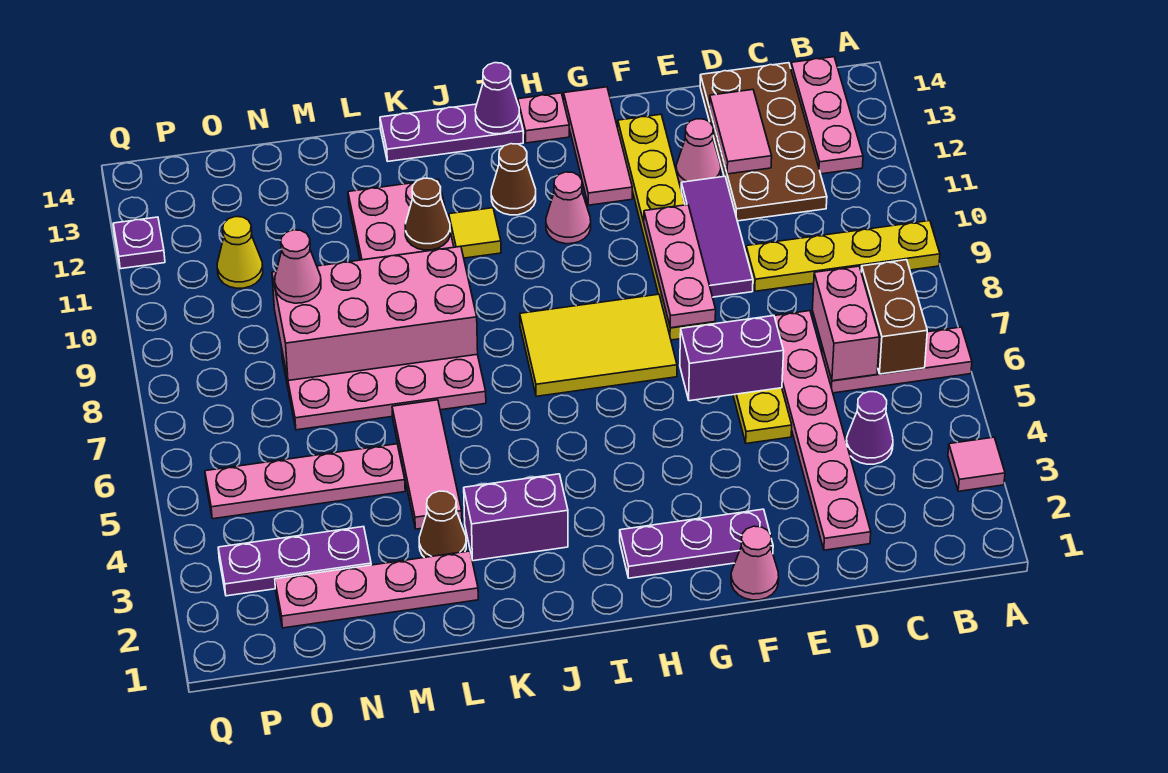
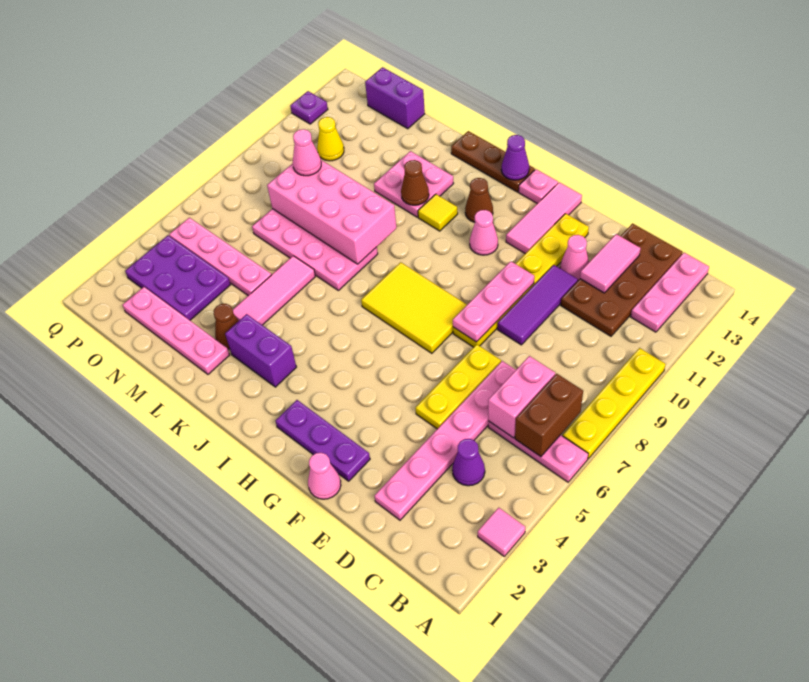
yellow 1x4 plate [746,221,940,291] -> yellow 1x4 plate turned to [563,348,666,459]
purple 1x2 brick [680,316,784,401] -> purple 1x2 brick moved to [365,67,425,129]
purple 1x3 plate [380,104,523,161] -> brown 1x3 plate [451,131,535,192]
purple 1x3 plate [218,527,371,596] -> purple 2x3 plate [125,236,230,320]

